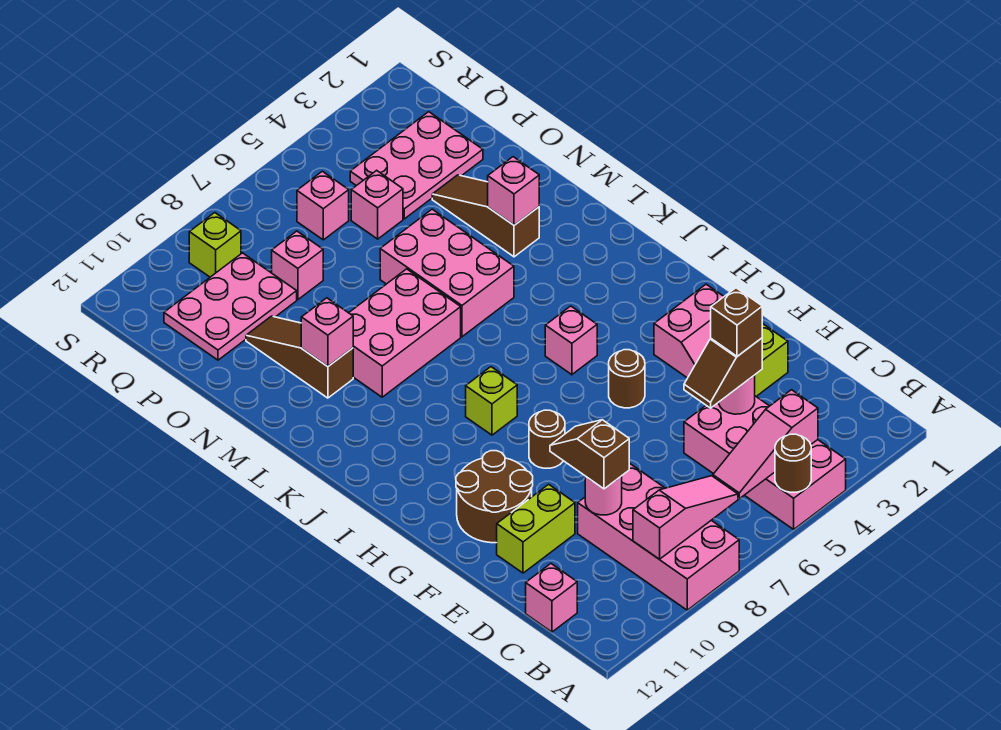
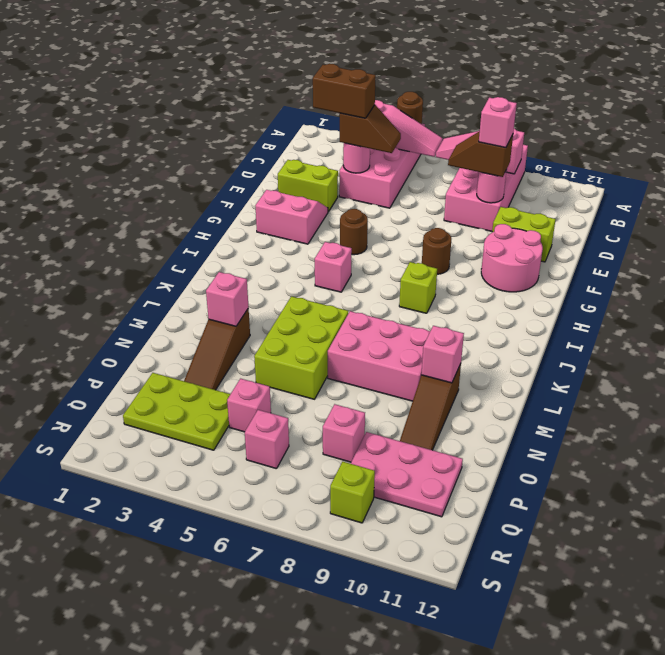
pink 1x1 brick [526,564,577,632] -> pink 1x1 brick moved to [479,97,517,148]
brown 1x1 brick [711,288,762,356] -> brown 1x2 brick [313,64,376,118]
brown 1x2 slope [550,420,629,489] -> brown 1x2 slope turned to [448,131,513,177]
brown 2x2 round brick [456,451,533,543] -> pink 2x2 round brick [481,224,543,292]
pink 2x3 brick [380,209,514,337] -> lime 2x3 brick [254,296,348,399]
pink 2x3 plate [350,112,483,219] -> lime 2x3 plate [123,373,230,450]

